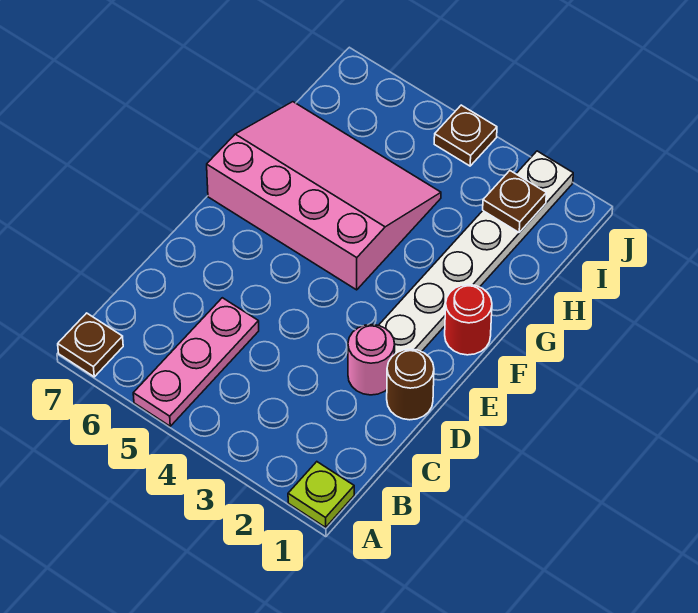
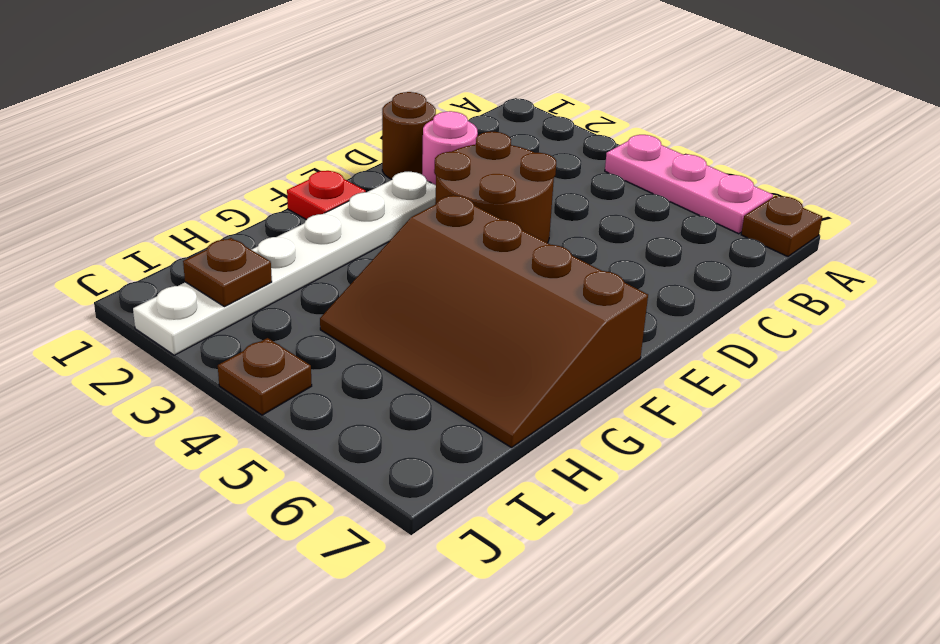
lime 1x1 plate [288,462,354,527] -> none
pink 1x3 plate [133,298,259,426] -> pink 1x3 plate turned to [605,135,773,234]
none -> brown 2x2 round brick [434,132,556,243]
red 1x1 round brick [445,285,492,355] -> red 1x1 plate [287,171,366,220]
pink 3x4 slope [207,102,441,290] -> brown 3x4 slope [320,195,648,448]

